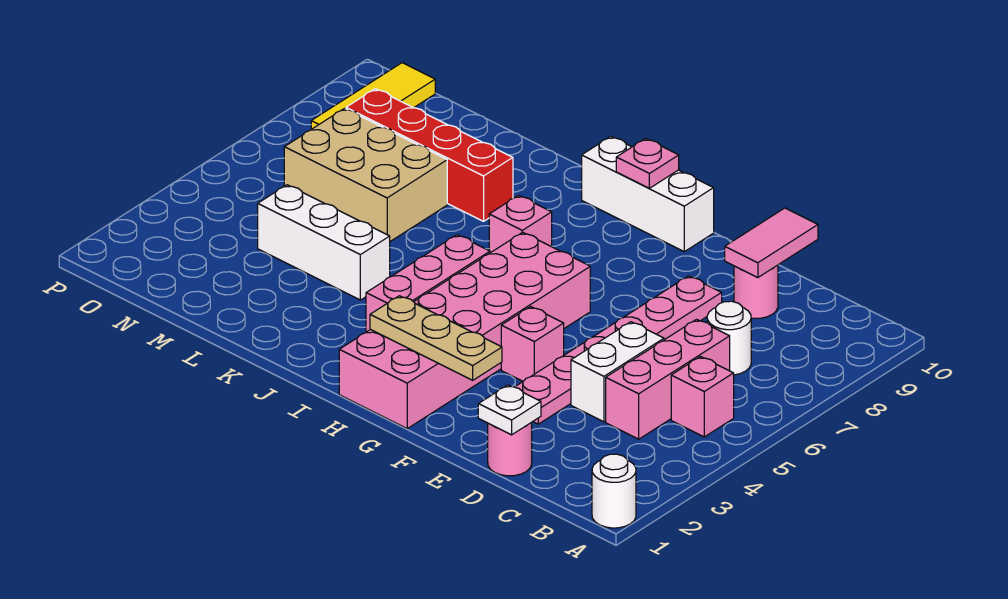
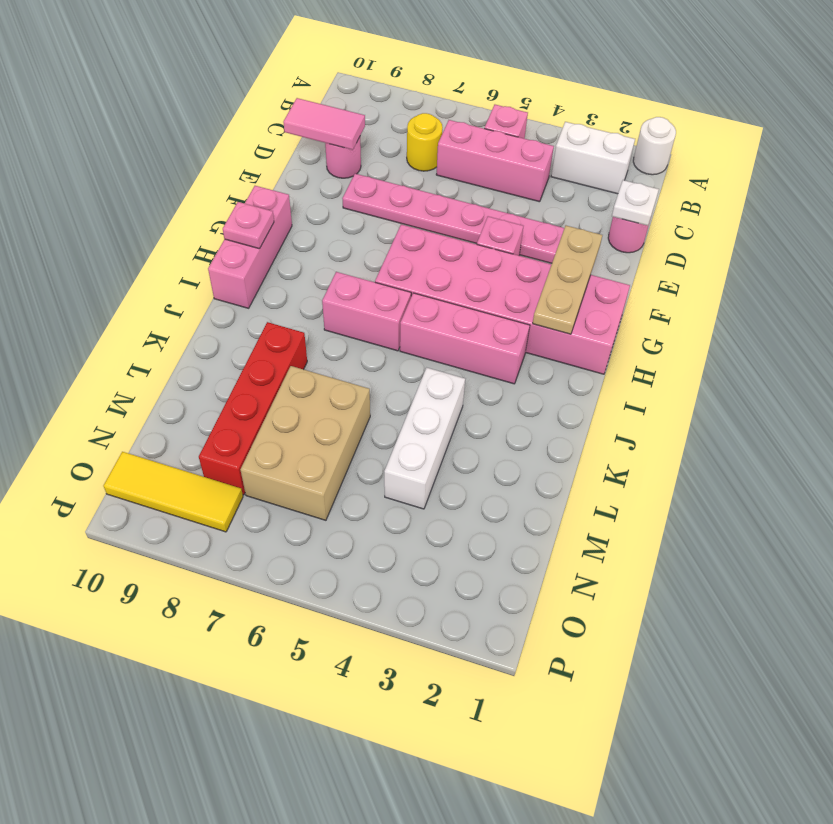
white 1x1 round brick [707,301,751,375] -> yellow 1x1 round brick [407,113,443,171]
white 1x2 brick [571,322,664,422] -> white 1x2 brick moved to [551,122,635,194]
white 1x3 brick [582,137,714,252] -> pink 1x3 brick [208,186,292,308]
pink 1x1 brick [489,195,552,253] -> pink 1x2 brick [322,272,411,351]

